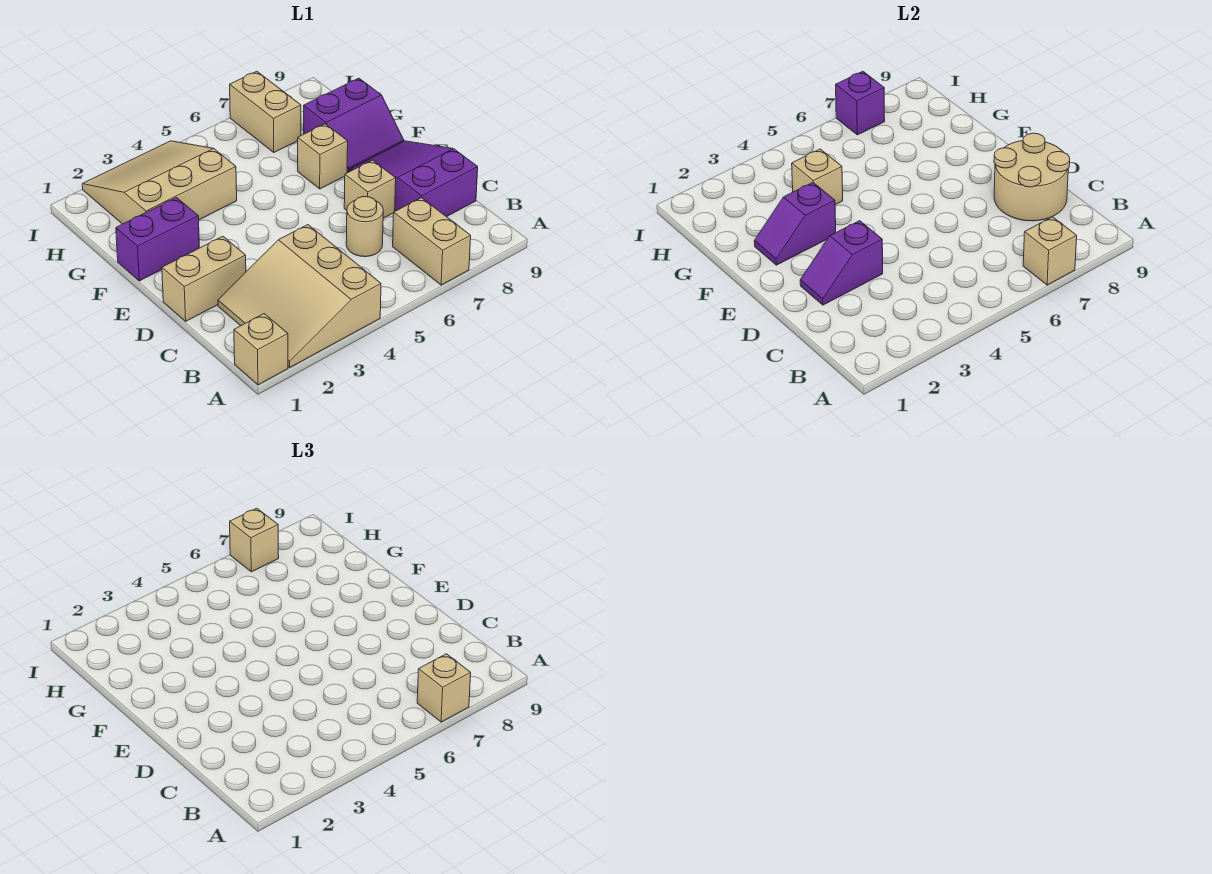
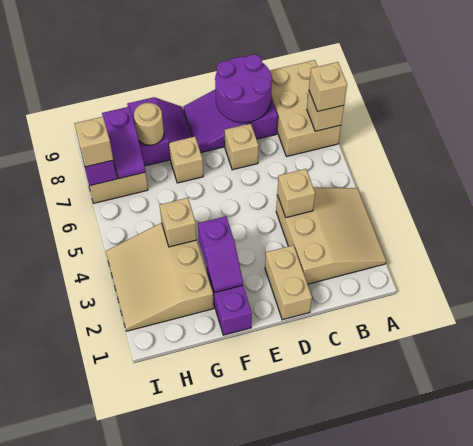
tan 1x1 brick [234,314,288,385] -> tan 1x1 brick moved to [277,169,315,218]
tan 3x3 slope [218,225,381,367] -> tan 3x3 slope turned to [276,187,386,284]
tan 1x2 brick [393,198,471,285] -> tan 2x3 brick [270,60,341,157]
tan 1x1 round brick [346,197,383,257] -> tan 1x1 round brick moved to [134,103,164,145]
tan 2x2 round brick [994,133,1070,221] -> purple 2x2 round brick [215,54,272,123]
purple 1x2 slope [800,221,883,305] -> purple 1x2 slope moved to [102,107,146,179]

